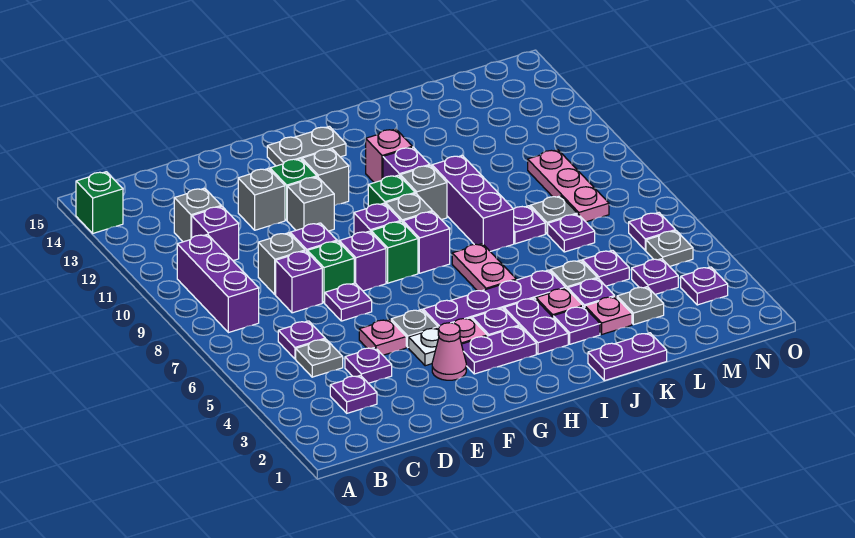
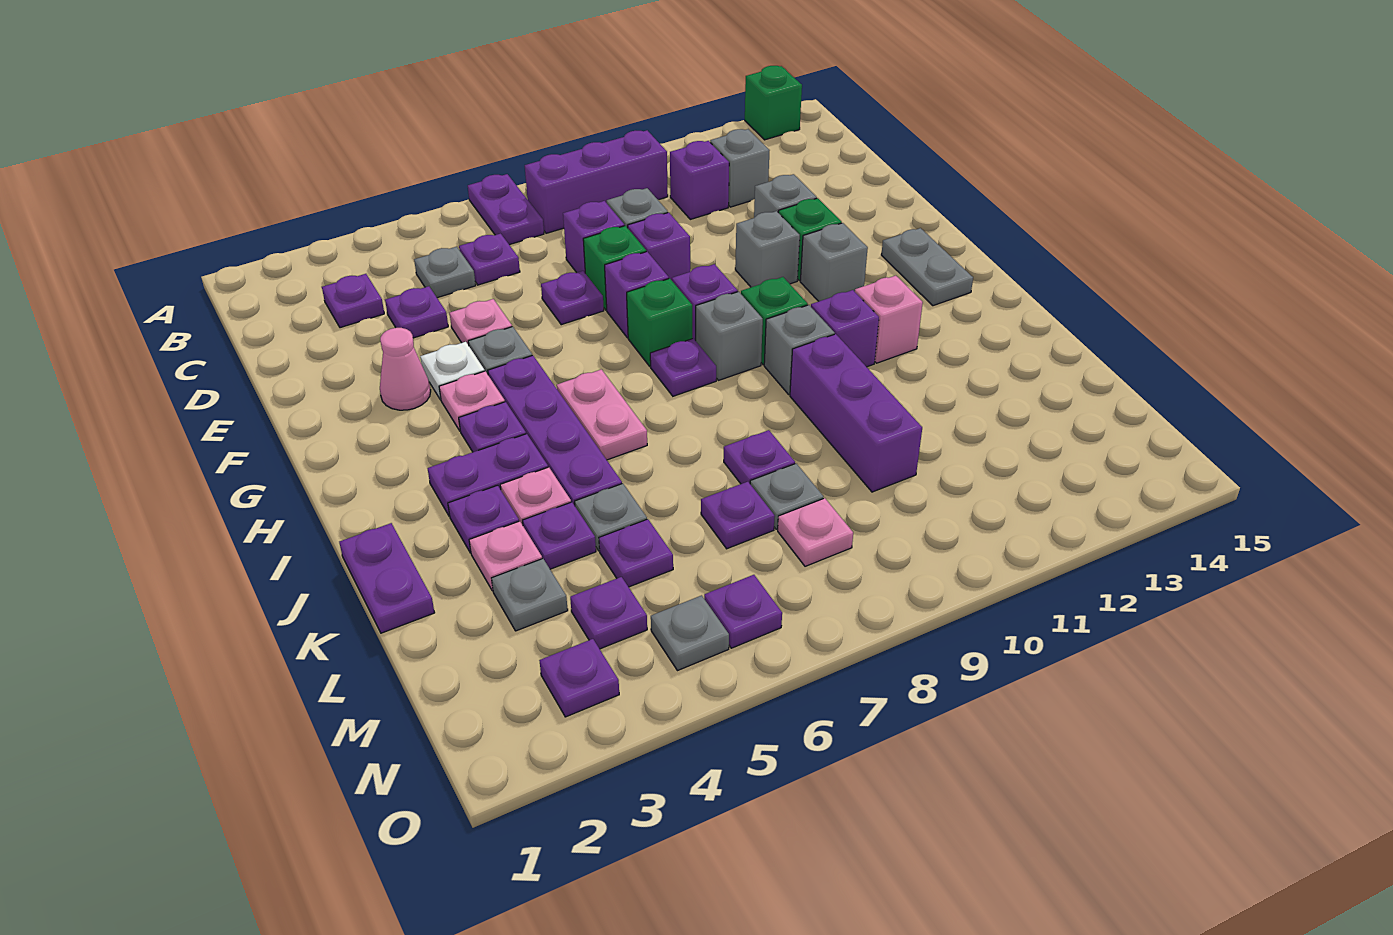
purple 1x2 plate [462,326,536,374] -> purple 1x2 plate moved to [468,174,544,245]
purple 1x1 brick [403,212,450,273] -> purple 1x1 plate [650,338,716,396]
pink 1x2 plate [452,244,516,291] -> pink 1x2 plate turned to [557,369,647,460]
purple 1x3 brick [432,155,514,251] -> purple 1x3 brick turned to [790,334,922,492]
pink 1x3 plate [528,150,609,222] -> pink 1x1 plate [778,498,853,566]

